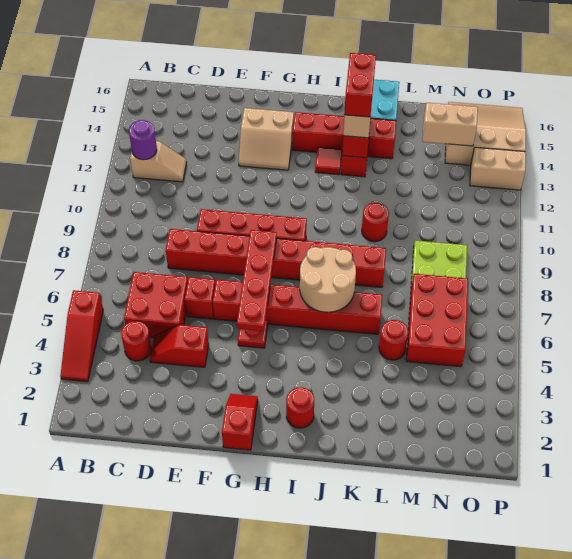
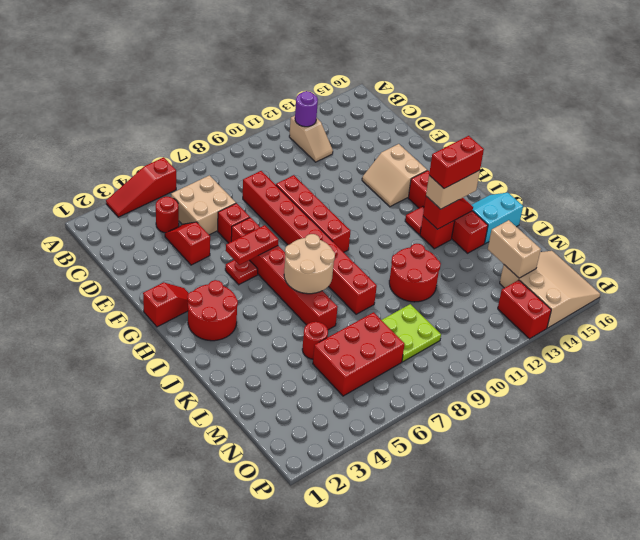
red 2x2 brick [124,272,188,338] -> tan 2x2 brick [171,175,236,235]
red 1x4 plate [237,230,277,331] -> red 1x2 plate [226,225,279,265]
red 1x1 round brick [286,387,314,428] -> red 2x2 round brick [187,280,238,341]
red 1x1 round brick [362,203,389,242] -> red 2x2 round brick [389,244,441,302]
tan 1x2 brick [470,147,526,190] -> red 1x2 brick [498,280,551,339]

